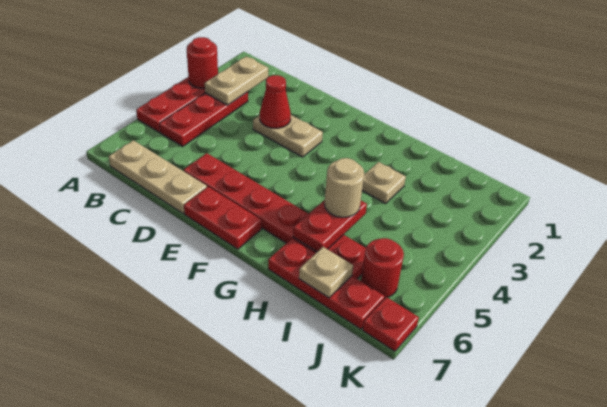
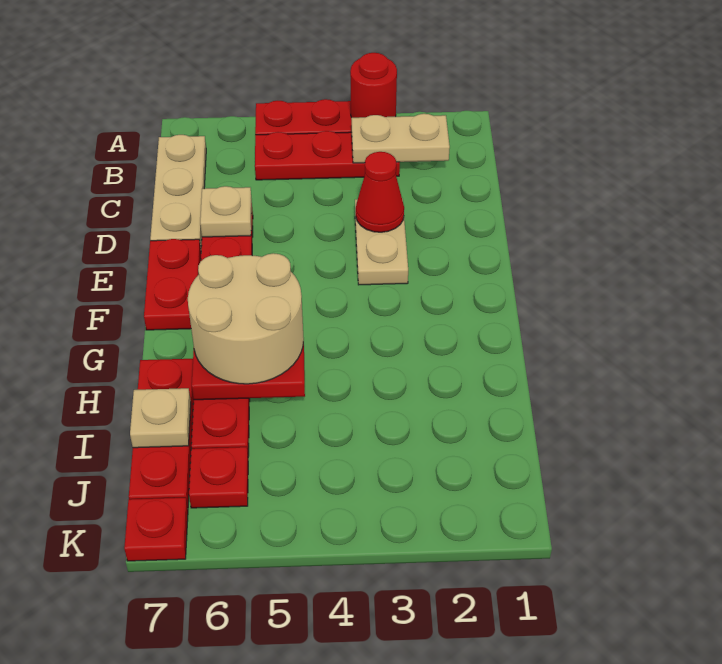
tan 1x1 plate [362,162,406,204] -> tan 1x1 plate moved to [200,186,252,237]
tan 1x1 round brick [324,158,364,217] -> tan 2x2 round brick [188,253,304,384]
red 1x1 round brick [361,238,404,298] -> red 1x1 plate [189,447,248,508]

